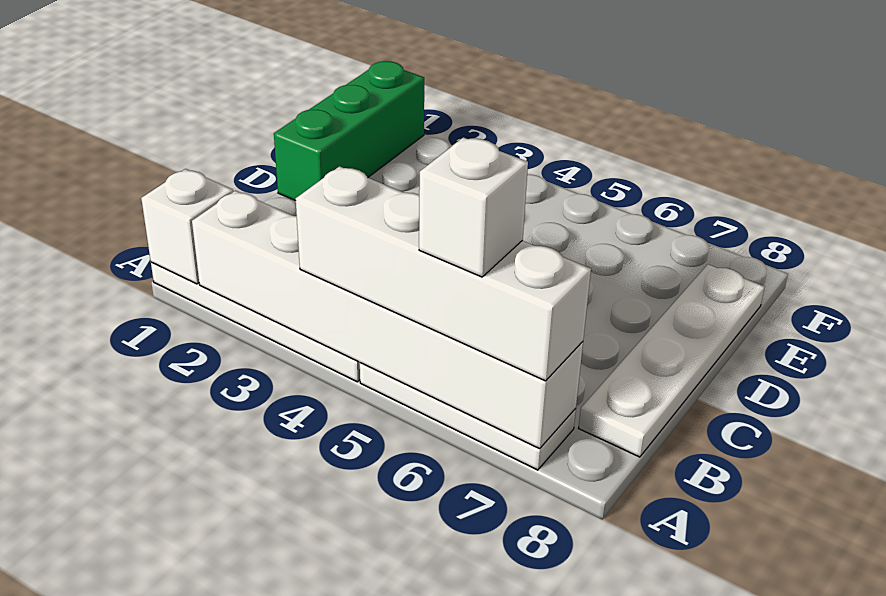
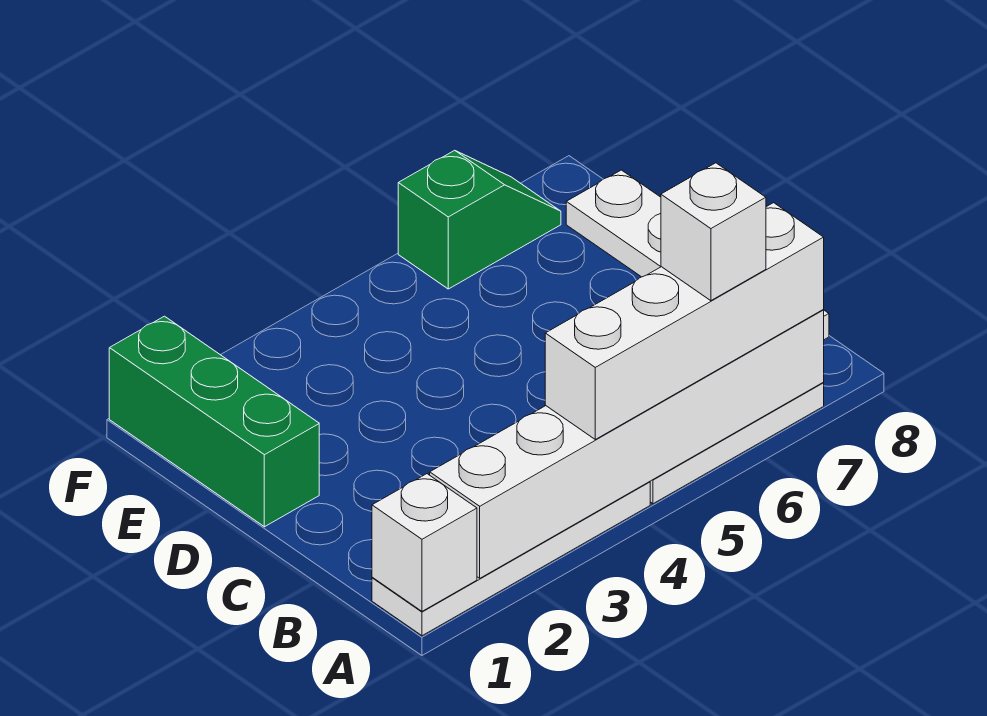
none -> green 1x2 slope [398,150,561,289]

